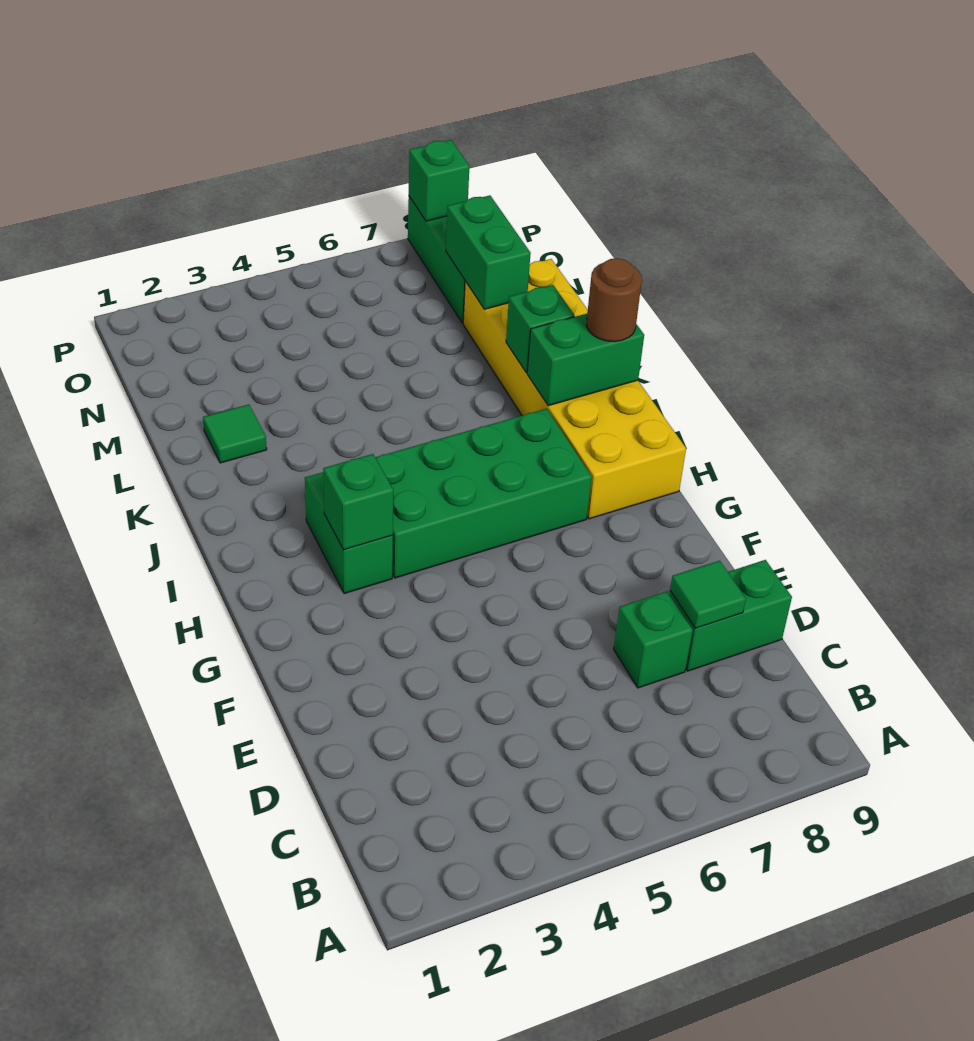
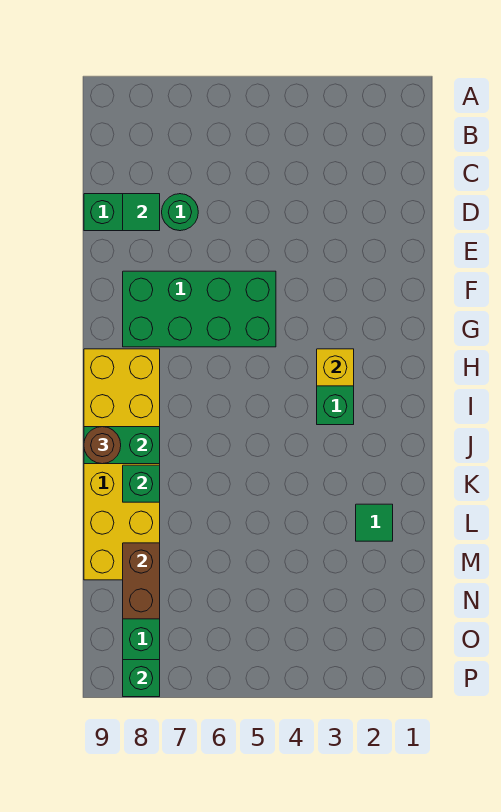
green 1x1 brick [614,591,693,688] -> green 1x1 round brick [162,194,198,231]
green 1x1 brick [323,454,393,550] -> yellow 1x1 brick [317,349,354,386]
green 2x4 brick [375,409,592,578] -> green 2x4 brick moved to [123,271,276,347]
green 1x2 brick [446,195,531,309] -> brown 1x2 brick [123,543,160,619]

